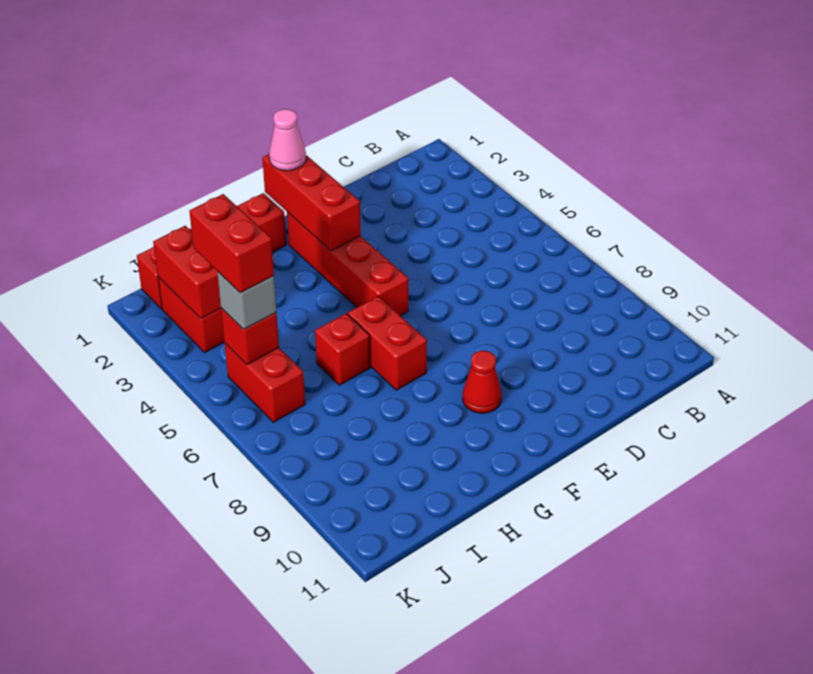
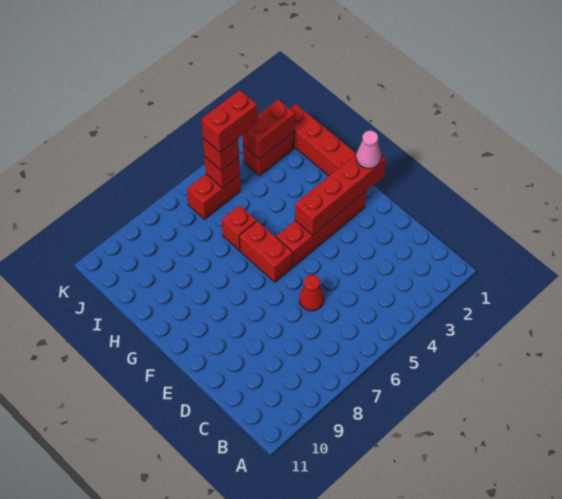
red 1x3 brick [262,154,361,251] -> red 1x4 brick [295,155,386,235]
red 1x1 cone [463,351,502,413] -> red 1x1 cone moved to [299,275,324,311]
red 1x2 brick [348,296,427,390] -> red 1x2 brick turned to [239,221,293,282]
grey 1x1 brick [217,271,276,330] -> red 1x1 brick [203,138,239,170]

